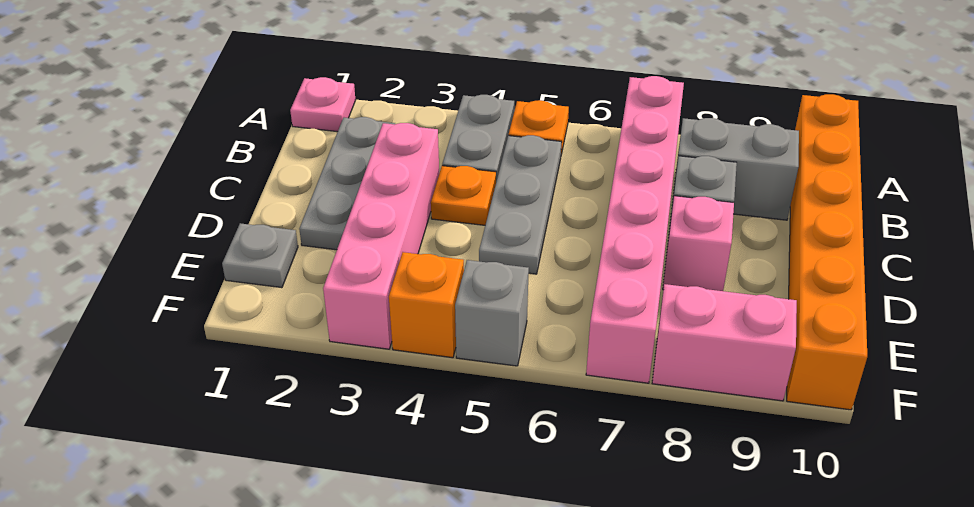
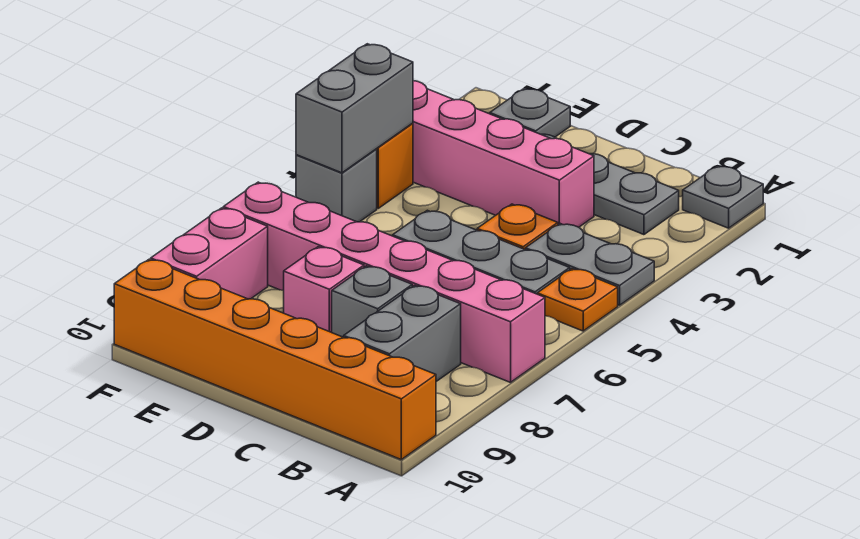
pink 1x1 plate [290,77,355,132] -> grey 1x1 plate [683,166,763,228]
none -> grey 1x2 brick [296,44,413,173]

